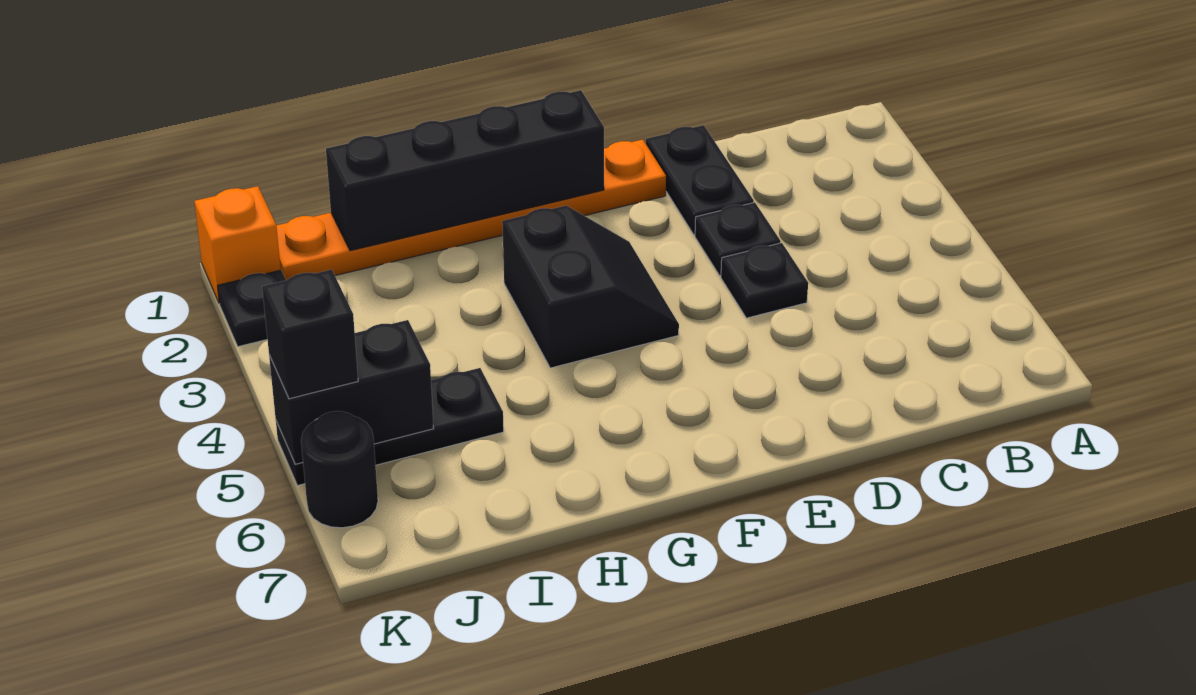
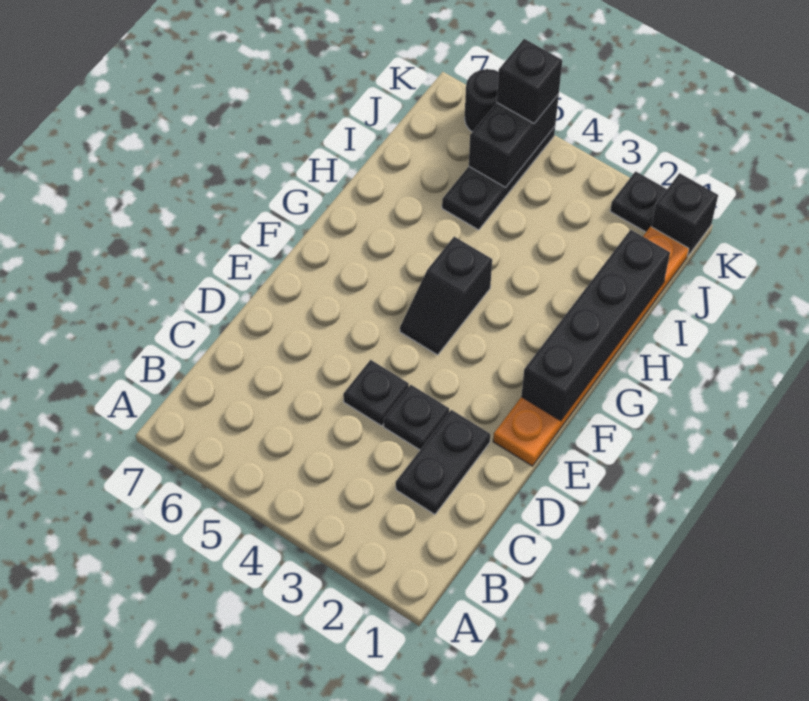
black 1x2 plate [646,125,754,235] -> black 1x2 plate turned to [396,410,490,514]
black 2x2 slope [502,205,679,368] -> black 1x2 slope [400,237,492,355]
orange 1x1 brick [194,186,281,302] -> black 1x1 brick [651,173,718,256]

